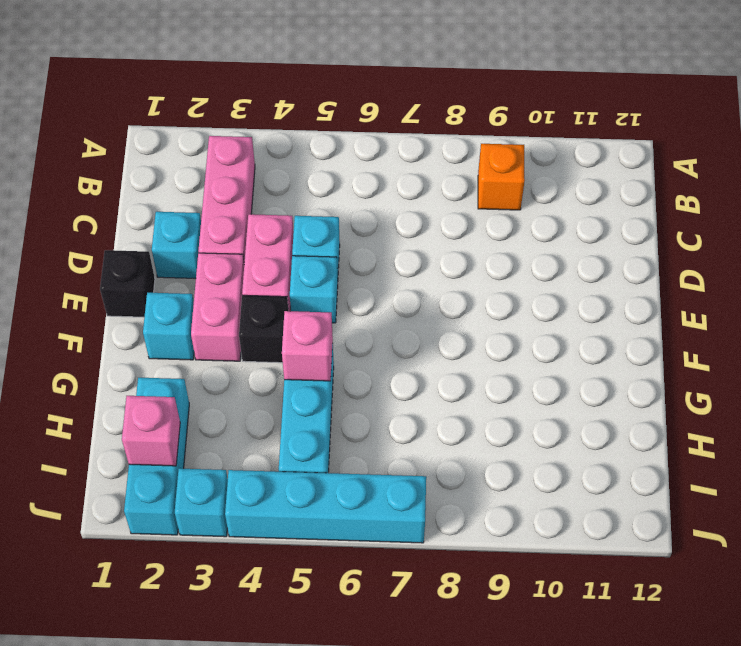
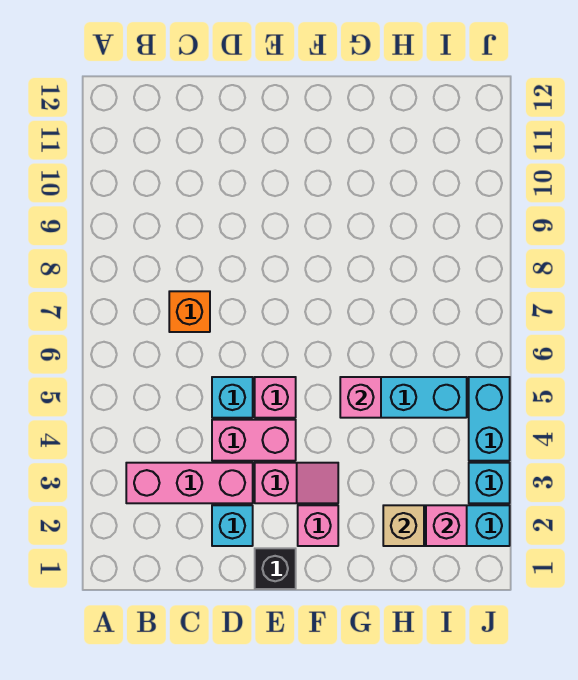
orange 1x1 brick [478,144,525,210] -> orange 1x1 brick moved to [169,291,210,332]
pink 1x2 brick [191,253,244,361] -> pink 1x2 slope [255,463,338,503]
cyan 1x1 brick [290,256,338,323] -> pink 1x1 brick [255,377,296,418]
cyan 1x1 brick [143,293,194,360] -> pink 1x1 brick [298,505,338,546]
black 1x1 brick [239,295,288,363] -> none
none -> tan 1x1 brick [383,505,424,546]
cyan 1x4 brick [225,470,426,543] -> cyan 1x2 brick [469,377,510,461]

